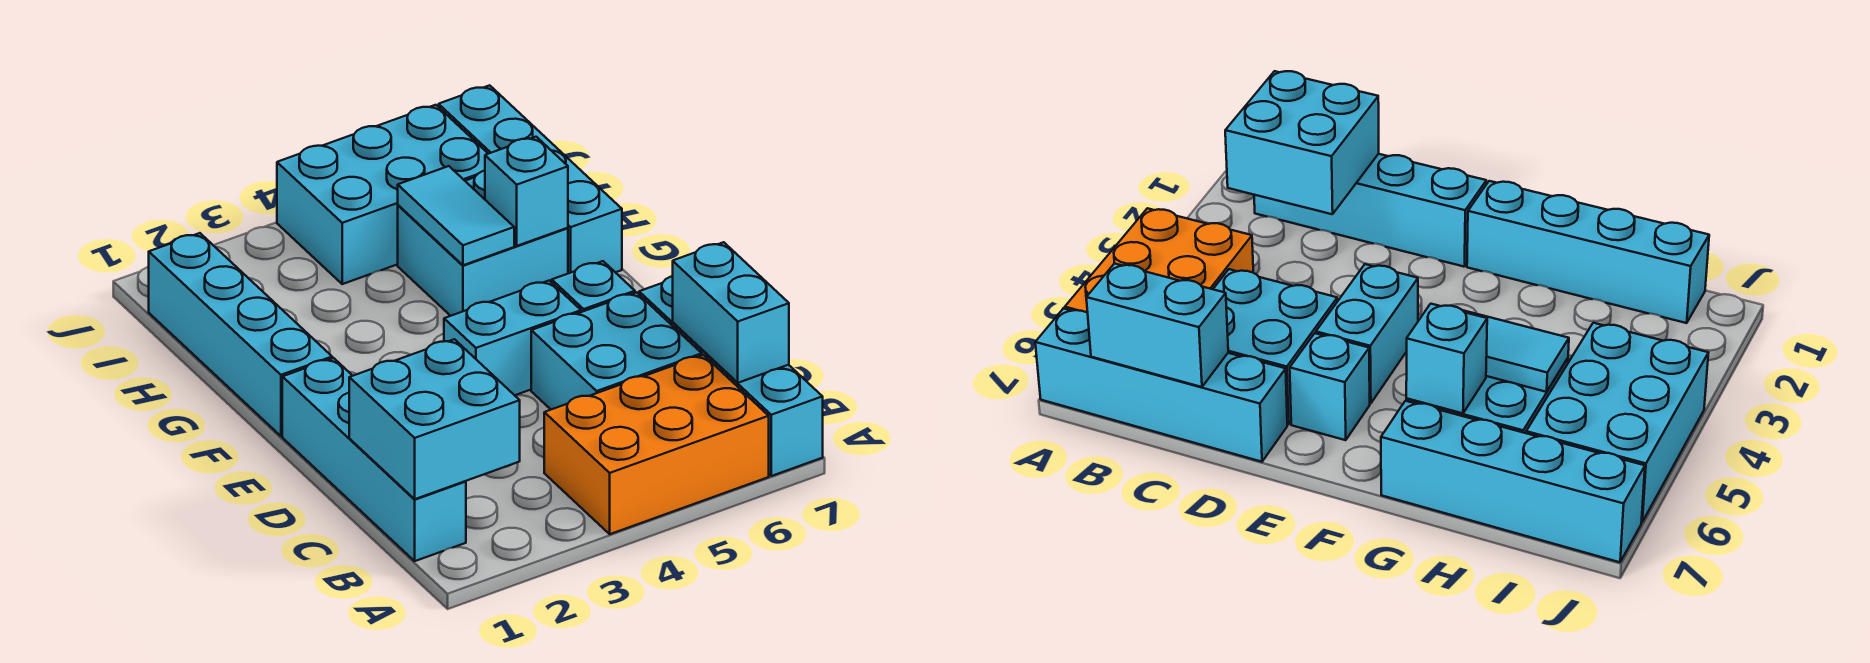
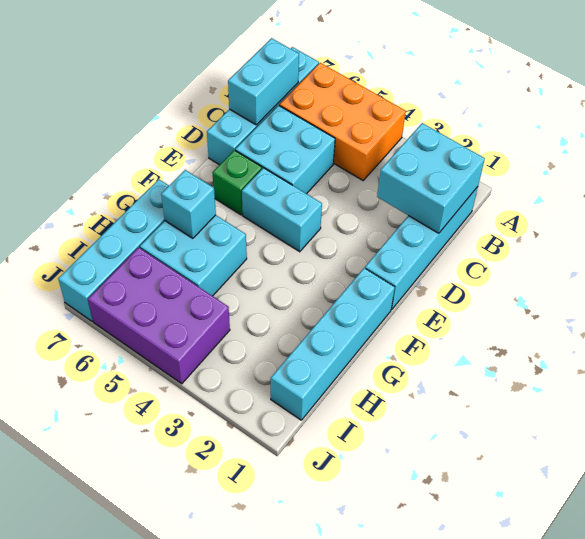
cyan 1x1 brick [552,261,635,312] -> green 1x1 brick [212,150,262,215]
cyan 1x2 tile [398,166,514,265] -> none
cyan 2x3 brick [277,105,488,284] -> purple 2x3 brick [88,247,230,384]

